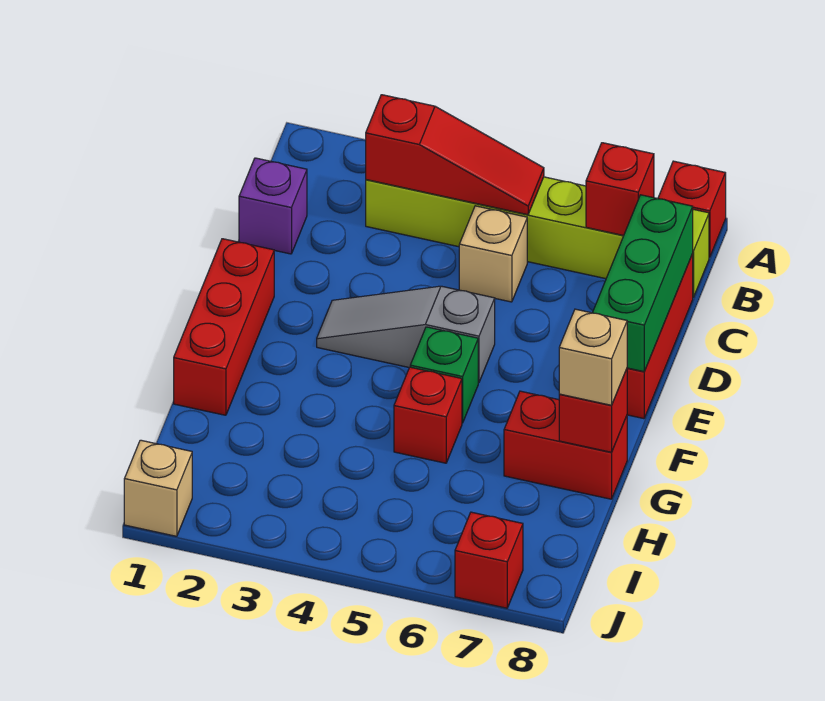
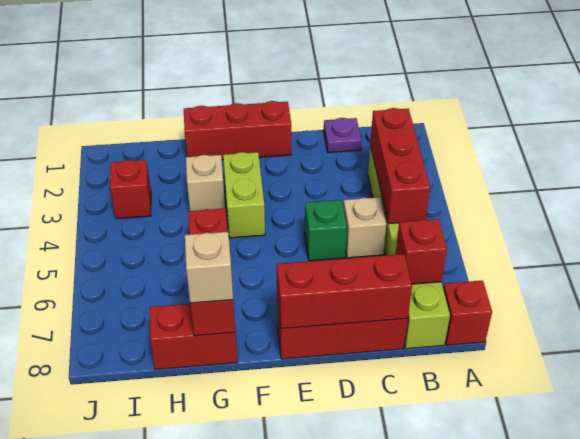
red 1x3 slope [366,95,544,215] -> red 1x3 brick [370,108,430,224]
purple 1x1 brick [239,158,307,254] -> purple 1x1 plate [324,118,361,152]
green 1x3 brick [593,195,693,372] -> red 1x3 brick [277,254,412,329]
grey 1x3 slope [317,286,495,383] -> none
none -> lime 1x2 brick [223,152,265,238]
green 1x1 brick [410,327,478,423] -> green 1x1 brick moved to [305,200,347,261]
red 1x2 brick [504,391,627,499] -> red 1x2 brick turned to [150,304,237,369]
tan 1x1 brick [124,440,192,536] -> tan 1x1 brick moved to [186,155,225,211]
red 1x1 brick [455,512,523,608] -> red 1x1 brick moved to [110,160,151,219]

